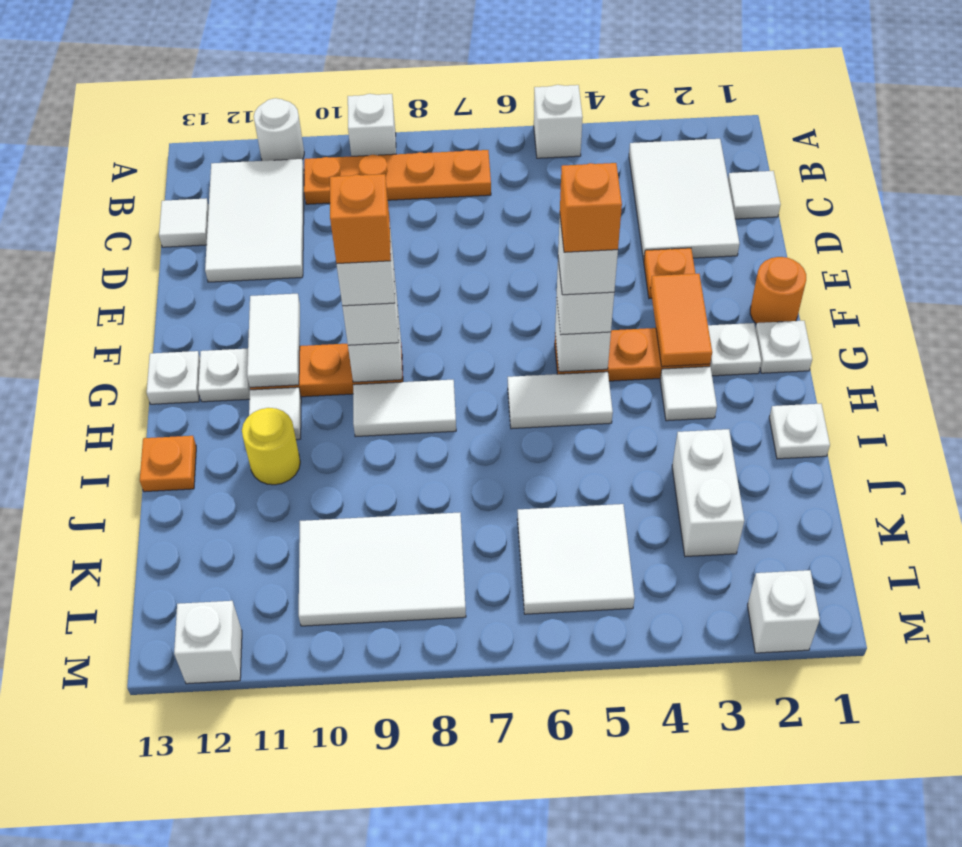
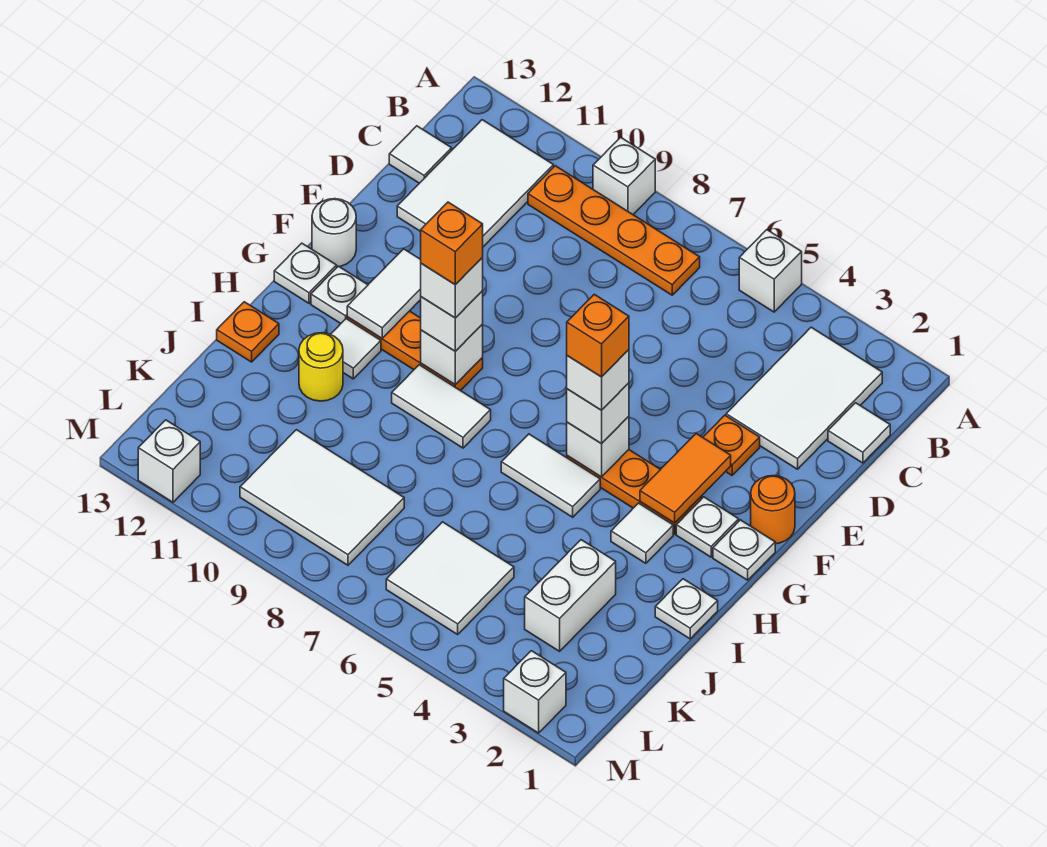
white 1x1 round brick [254,98,304,161] -> white 1x1 round brick moved to [312,199,356,267]

